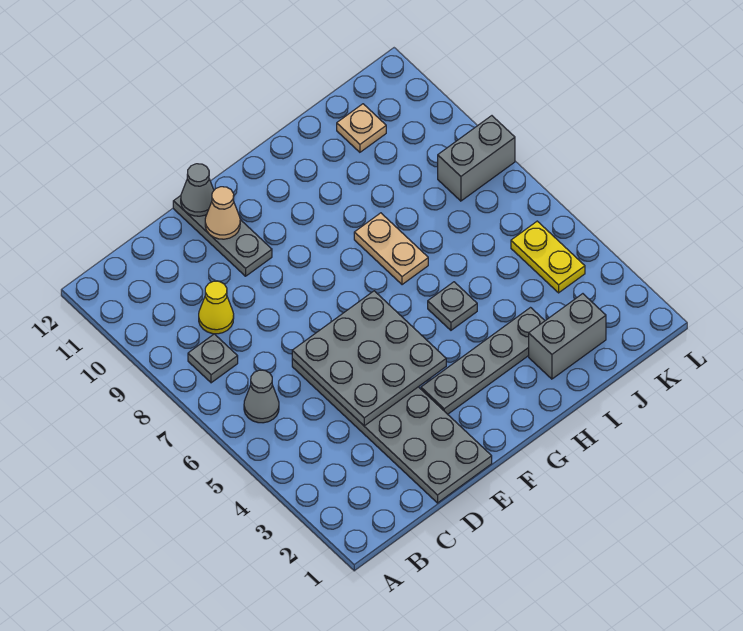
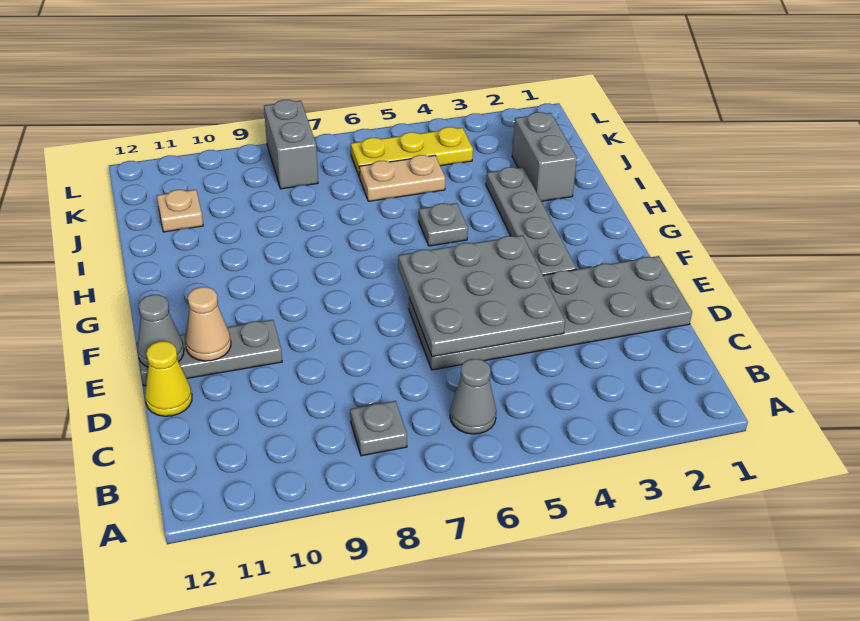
yellow 1x1 cone [199,281,234,334] -> yellow 1x1 cone moved to [145,341,192,416]
tan 1x2 plate [354,213,428,285] -> tan 1x2 plate moved to [359,155,445,201]
yellow 1x2 plate [511,221,585,293] -> yellow 1x3 plate [351,127,473,177]

